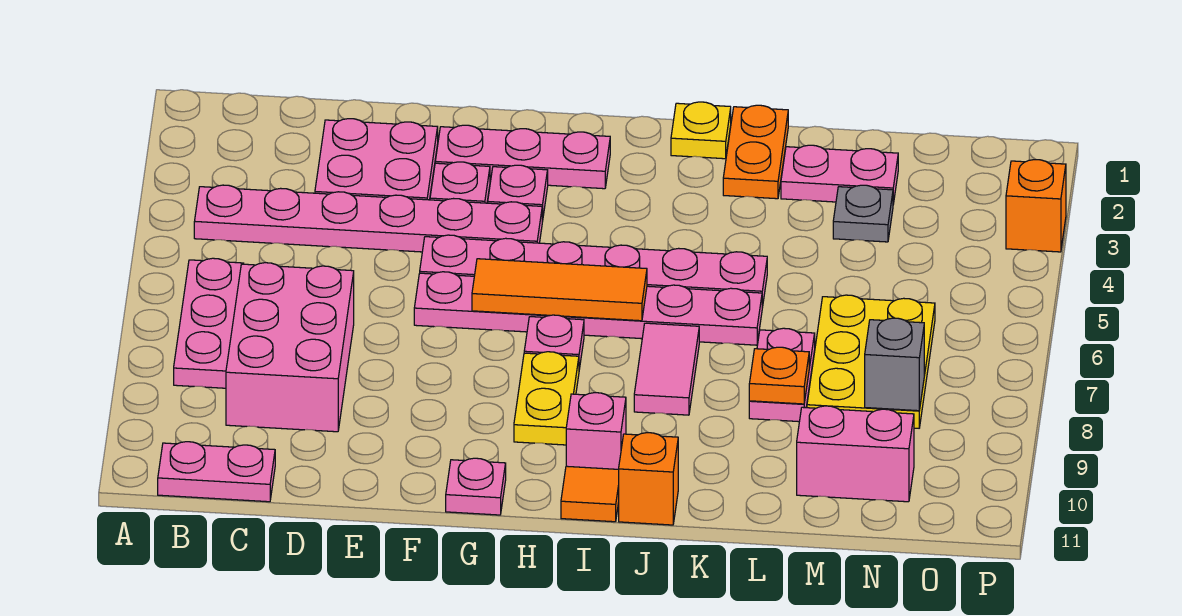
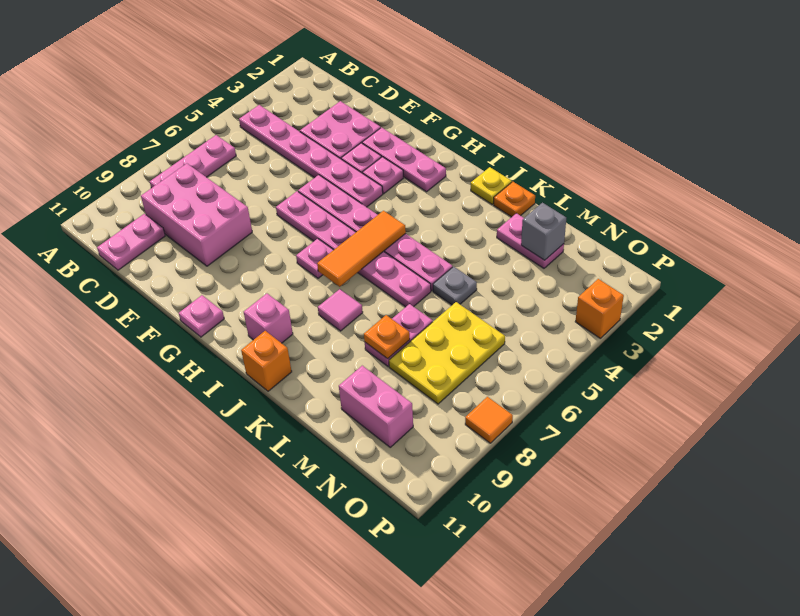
pink 1x2 plate [158,442,275,502] -> pink 1x2 plate turned to [97,214,165,270]
pink 2x3 brick [226,263,354,432] -> pink 2x3 brick turned to [141,164,252,266]
orange 1x3 tile [472,259,647,321] -> orange 1x3 tile turned to [317,211,406,287]
yellow 1x2 plate [514,352,579,445] -> none
orange 1x1 tile [561,466,619,522] -> orange 1x1 tile moved to [465,397,513,443]
pink 1x2 tile [634,323,699,415] -> pink 1x1 tile [318,289,363,331]
orange 1x2 plate [723,105,788,199] -> orange 1x1 plate [494,182,535,217]
grey 1x1 plate [833,185,893,242] -> grey 1x1 plate moved to [433,267,477,305]
grey 1x1 brick [865,318,924,411] -> grey 1x1 brick moved to [521,203,566,260]

